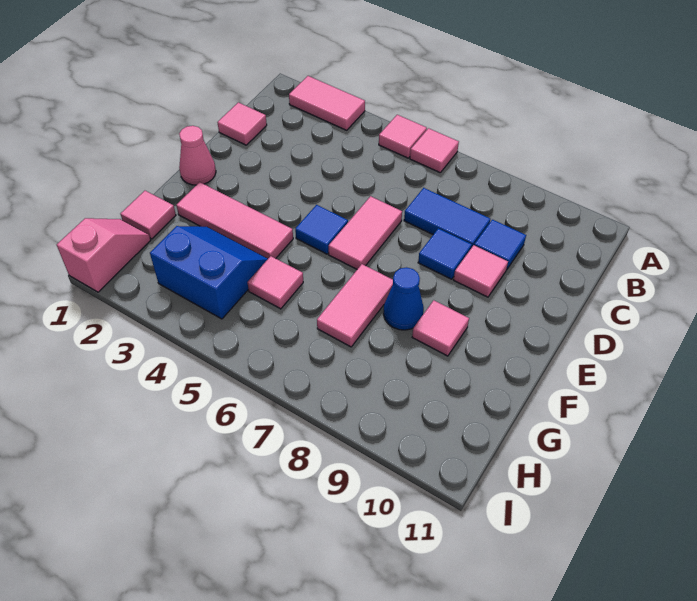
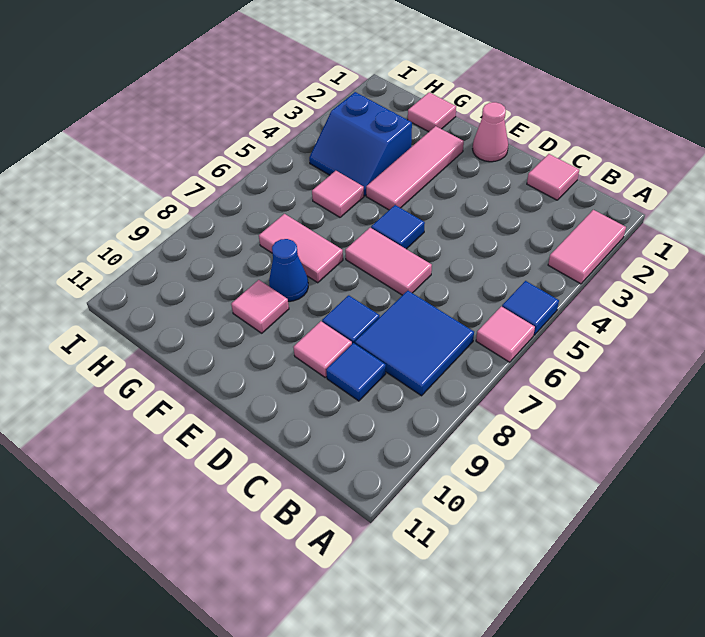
pink 1x1 tile [379,115,427,158] -> blue 1x1 tile [502,281,559,335]
blue 1x2 tile [404,188,490,248] -> blue 2x2 tile [355,291,474,396]
blue 2x2 slope [150,226,268,319] -> blue 2x2 slope turned to [309,92,412,196]
pink 1x2 slope [57,218,151,292] -> none

